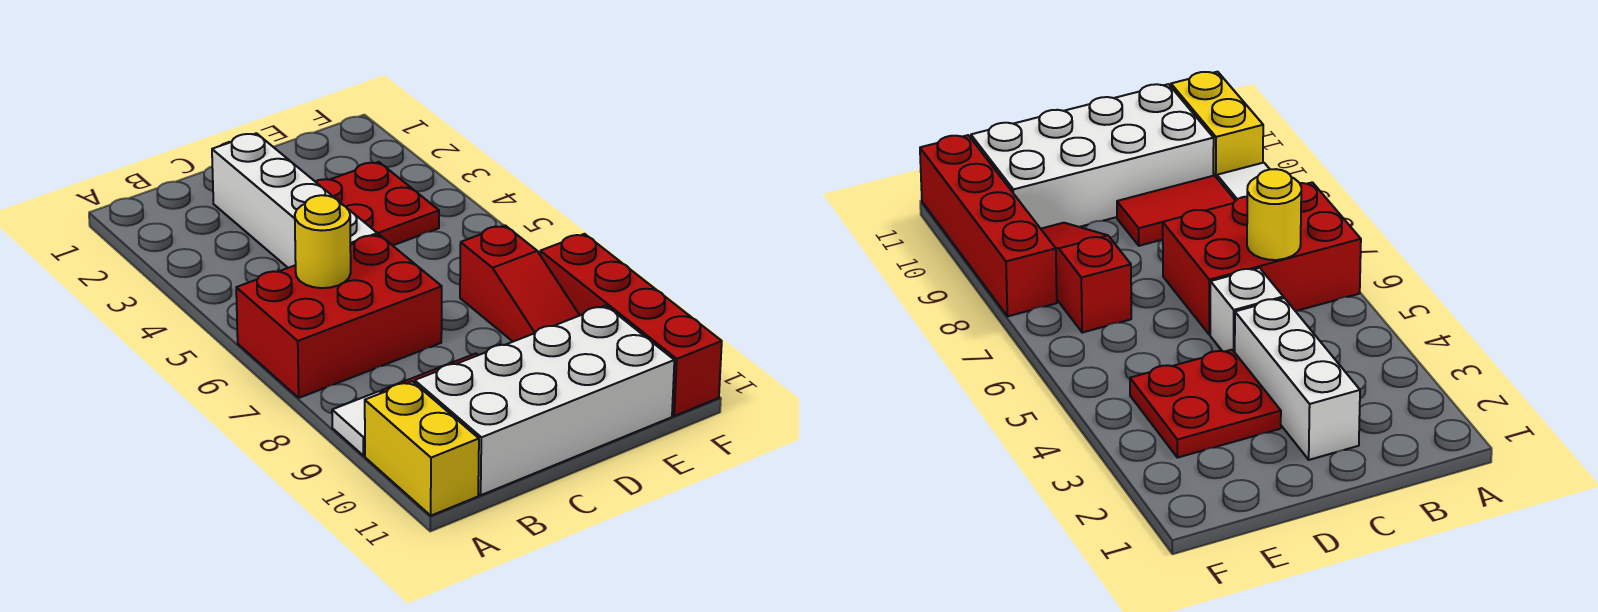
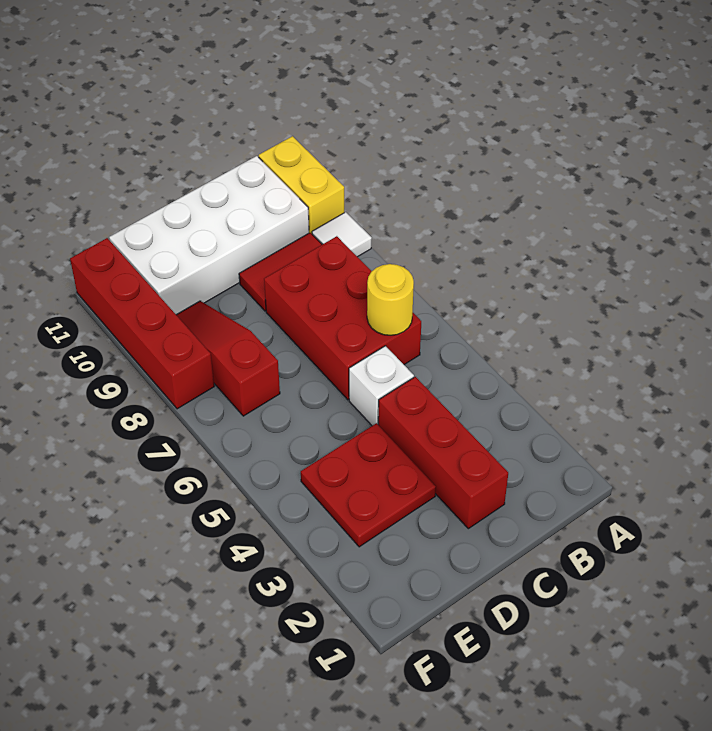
red 2x3 brick [236,234,442,398] -> red 2x3 brick turned to [264,236,421,400]
white 1x3 brick [212,133,343,268] -> red 1x3 brick [378,377,508,529]

